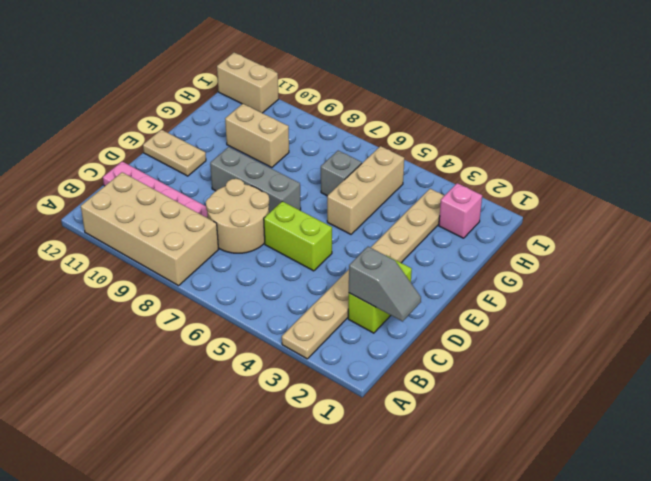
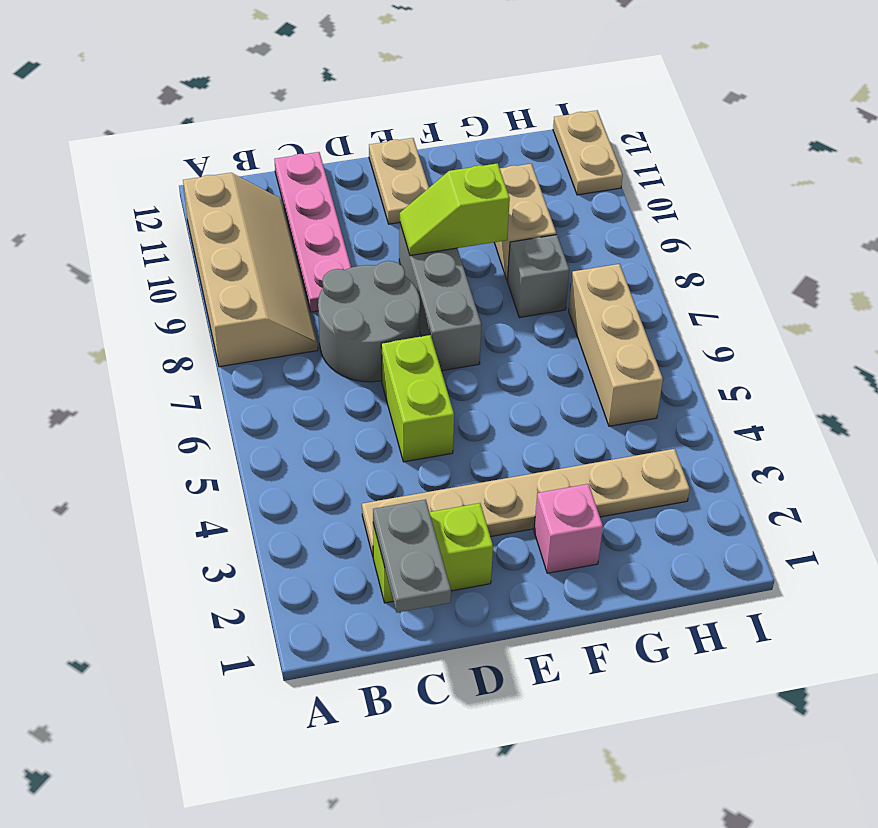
tan 1x8 plate [282,189,444,359] -> tan 1x6 plate [362,449,690,556]
tan 2x4 brick [81,172,219,286] -> tan 2x4 slope [183,173,318,367]
grey 1x2 slope [349,247,421,321] -> grey 1x2 plate [373,500,451,613]
tan 2x2 round brick [206,179,269,253] -> grey 2x2 round brick [318,261,420,382]
none -> lime 1x2 slope [400,163,510,256]
tan 1x3 brick [327,146,404,234] -> tan 1x3 brick turned to [569,264,663,426]
grey 1x1 brick [321,151,362,196] -> grey 1x1 brick moved to [508,235,569,318]
pink 1x1 brick [439,183,482,238] -> pink 1x1 brick moved to [534,484,603,573]
tan 1x2 brick [217,53,279,113] -> tan 1x2 plate [553,110,623,195]

